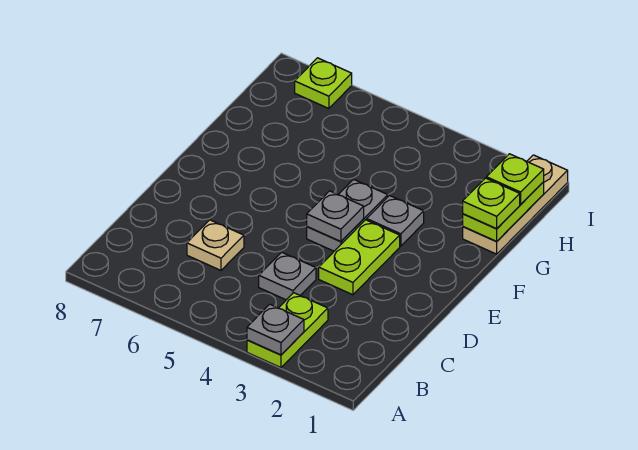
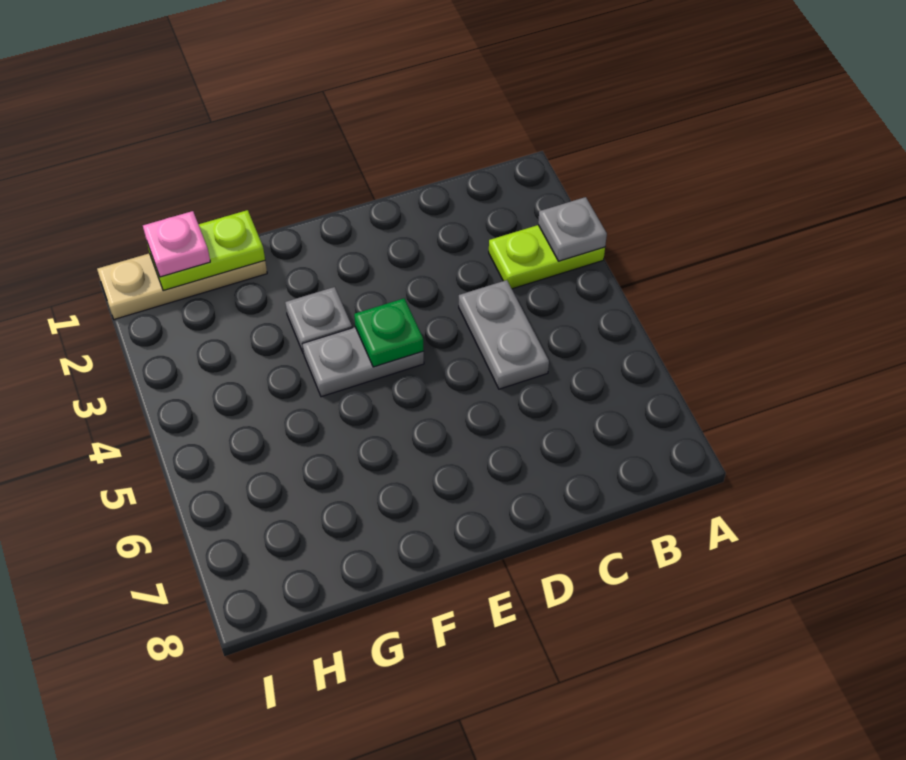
grey 1x1 plate [259,252,316,300] -> grey 1x2 plate [459,280,549,389]
tan 1x1 plate [187,220,244,270] -> none
lime 1x2 plate [319,220,400,295] -> none
grey 1x1 plate [307,191,364,241] -> green 1x1 plate [354,298,424,367]
lime 1x1 plate [463,178,520,229] -> none
lime 1x1 plate [487,154,544,204] -> pink 1x1 plate [143,211,210,277]
lime 1x1 plate [295,58,352,109] -> none

